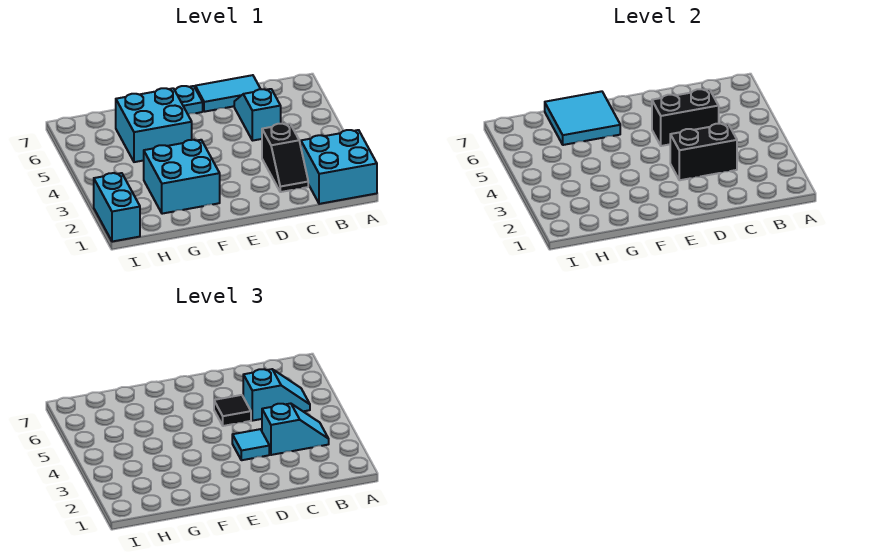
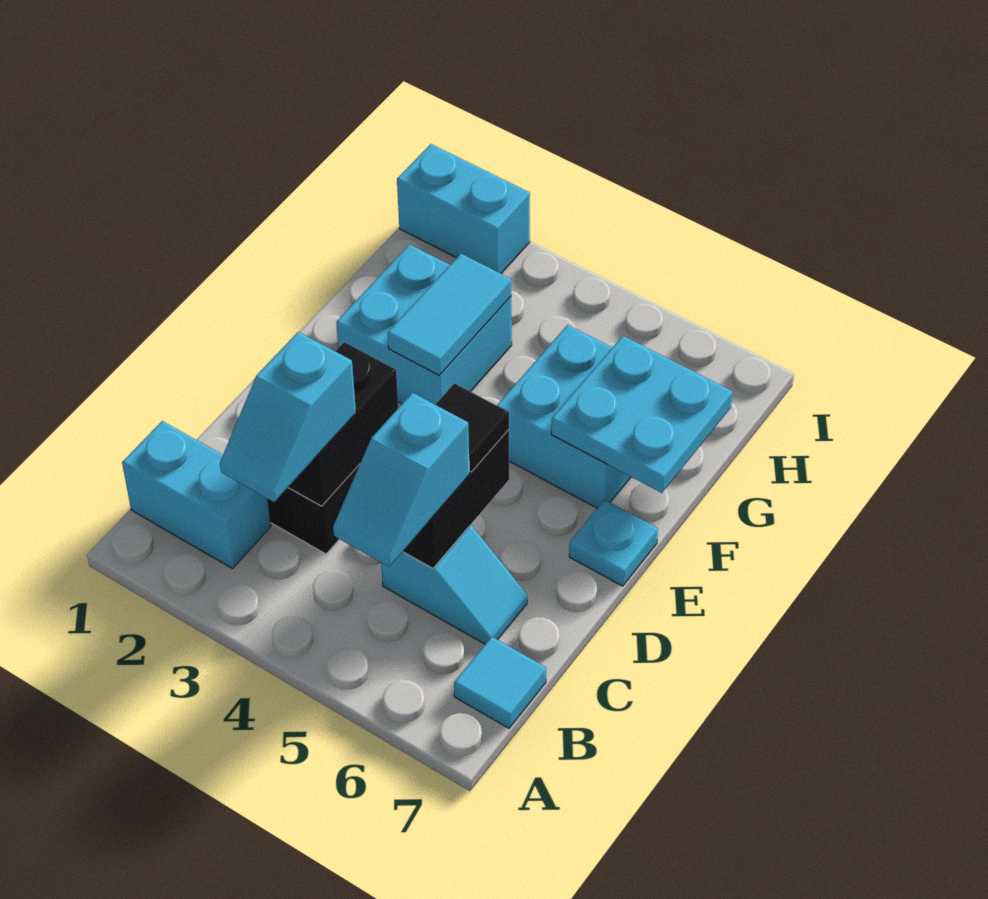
cyan 2x2 brick [301,130,377,204] -> cyan 1x2 brick [122,421,271,568]
cyan 1x2 tile [195,75,260,112] -> cyan 1x2 tile moved to [388,254,511,375]
cyan 1x1 tile [232,429,269,460] -> cyan 1x1 tile moved to [454,637,546,728]
cyan 2x2 tile [545,91,620,145] -> cyan 2x2 plate [551,336,733,493]

